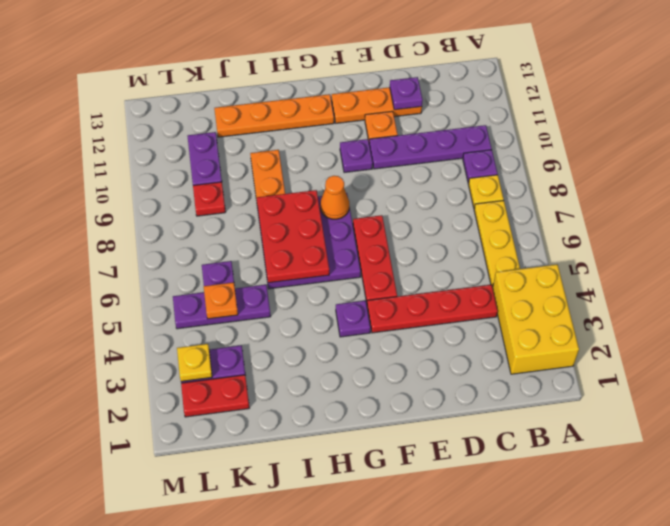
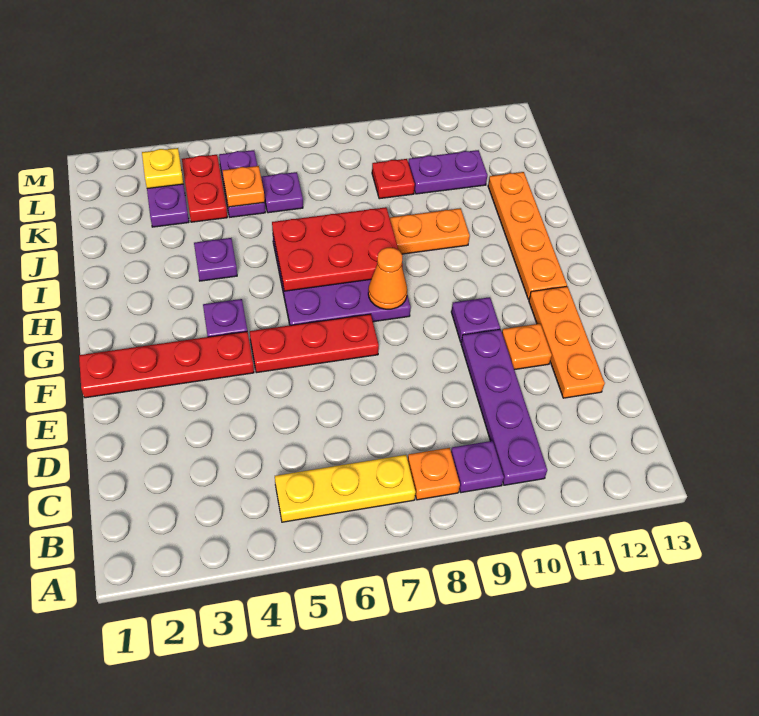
yellow 2x3 brick [493,264,579,374] -> none
yellow 1x1 plate [468,175,504,208] -> orange 1x1 plate [408,448,460,500]
red 1x4 plate [367,285,498,333] -> red 1x4 plate turned to [79,331,254,398]
purple 1x1 plate [390,77,423,110] -> purple 1x1 plate moved to [194,238,237,281]
purple 1x3 plate [173,285,271,329] -> purple 1x2 plate [219,150,265,217]
red 1x2 plate [181,375,249,417] -> red 1x2 plate moved to [182,155,227,222]

